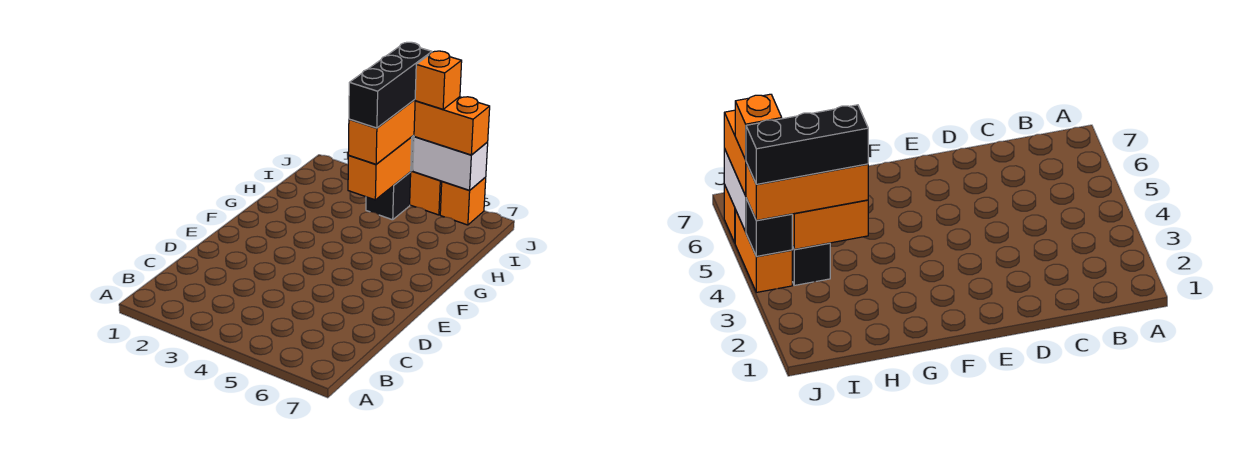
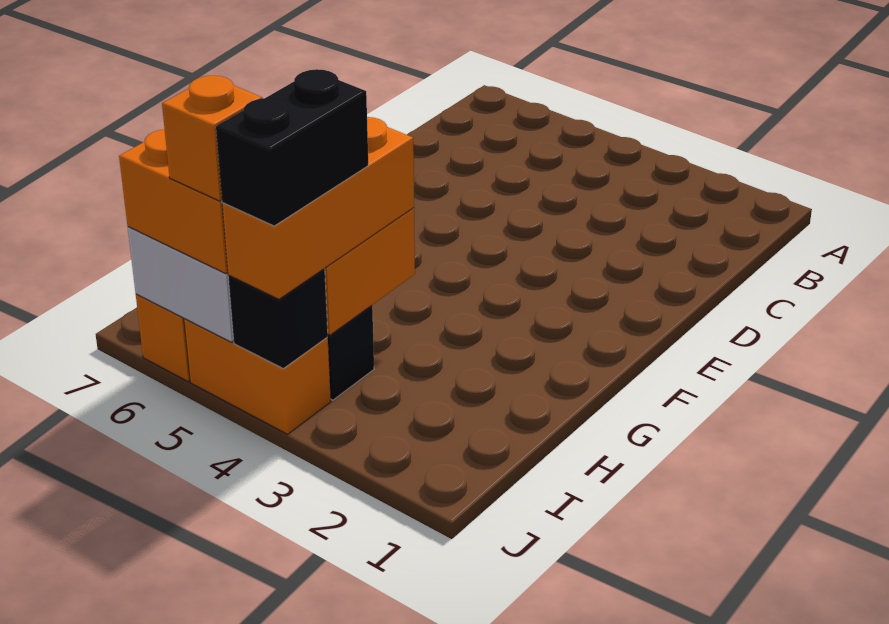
black 1x3 brick [349,42,432,128] -> black 1x2 brick [216,69,368,226]

